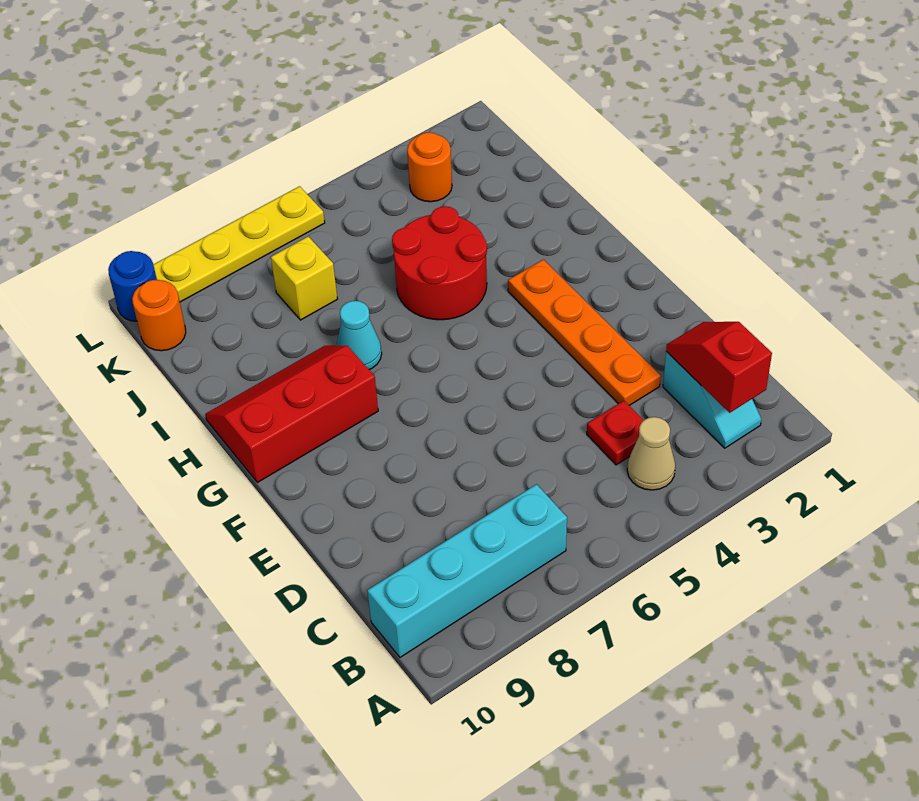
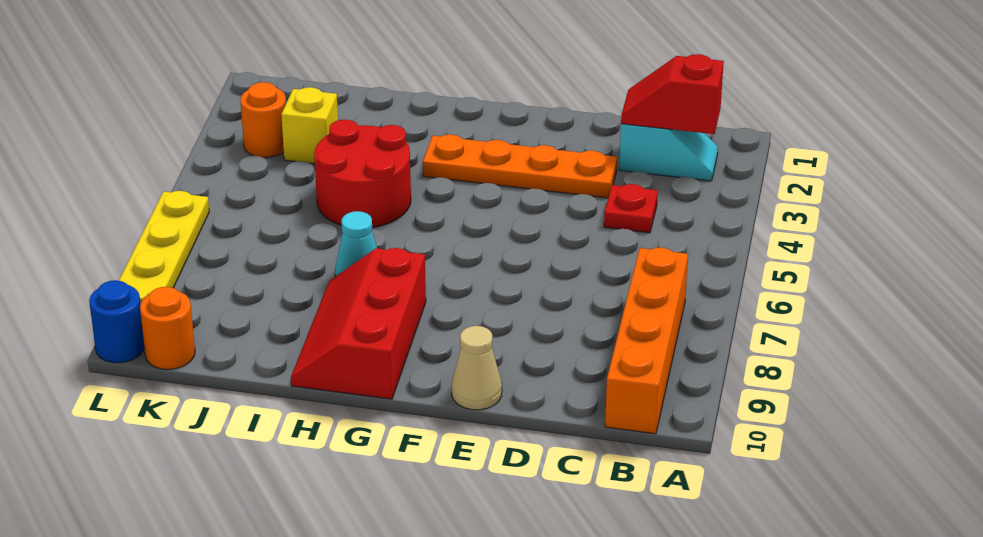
tan 1x1 cone [627,417,675,490] -> tan 1x1 cone moved to [452,326,502,410]
cyan 1x4 brick [367,484,567,657] -> orange 1x4 brick [605,247,688,434]
yellow 1x1 brick [271,236,337,320] -> yellow 1x1 brick moved to [281,87,338,164]

